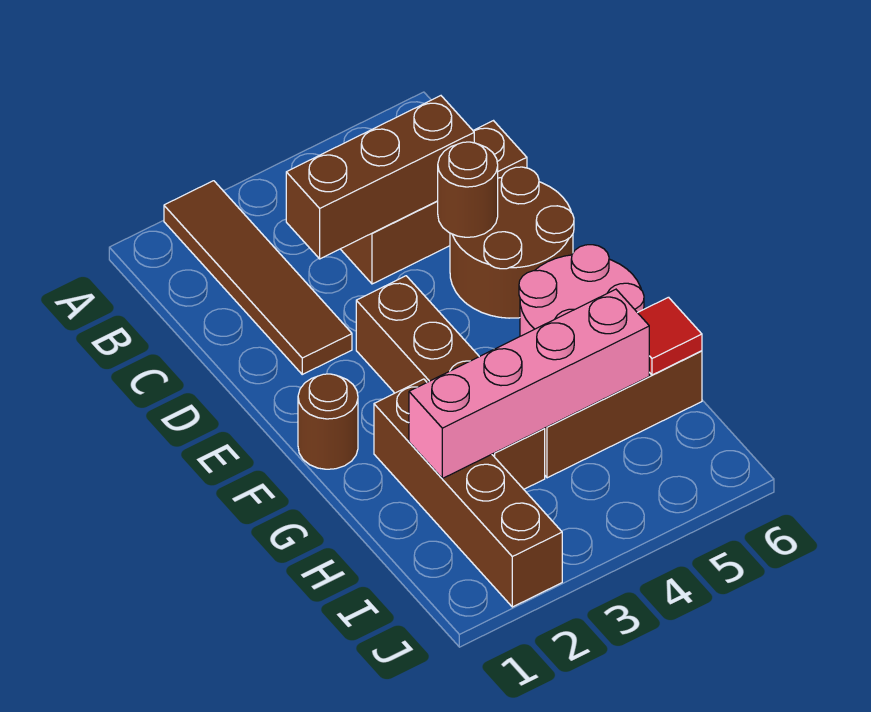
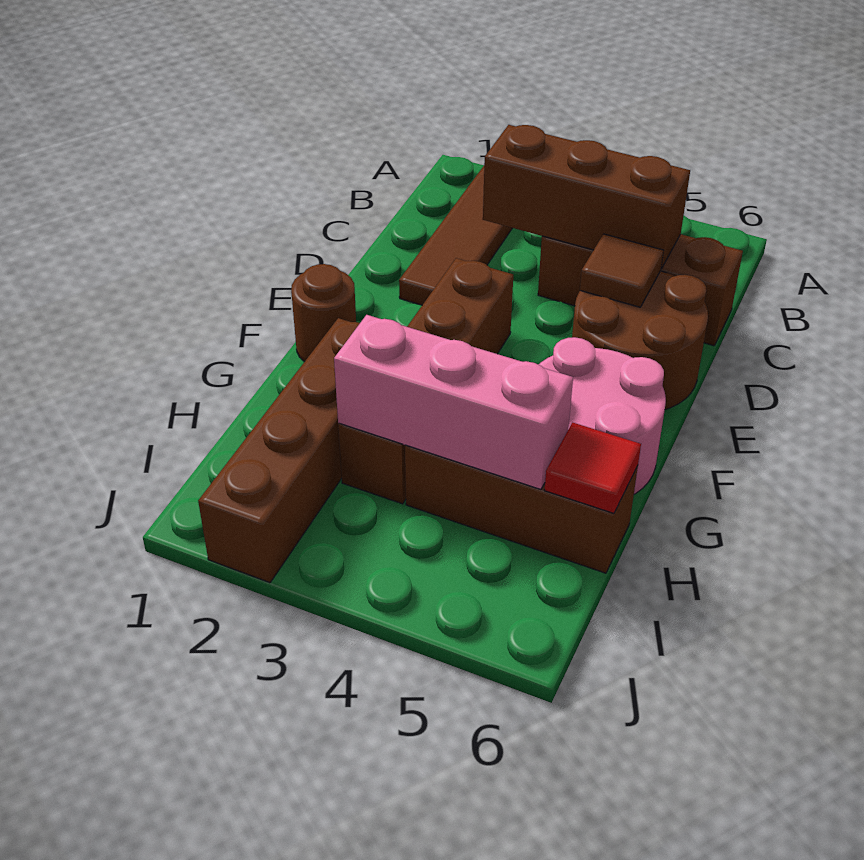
brown 1x1 round brick [438,142,498,237] -> brown 1x1 tile [580,234,663,307]
pink 1x4 brick [409,289,649,478] -> pink 1x3 brick [334,315,573,489]

